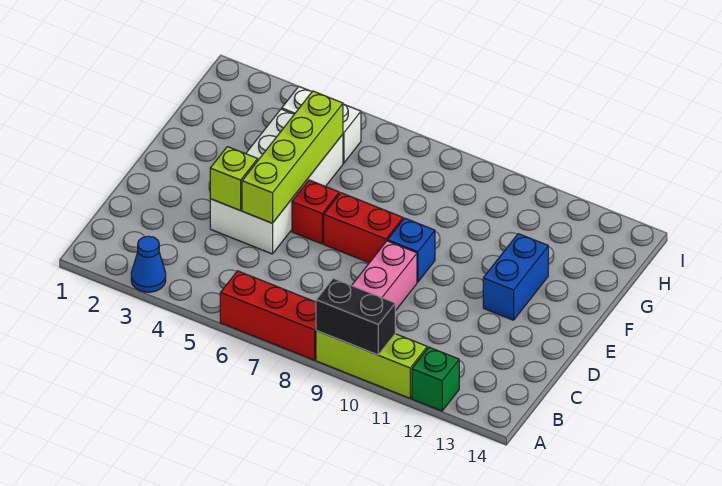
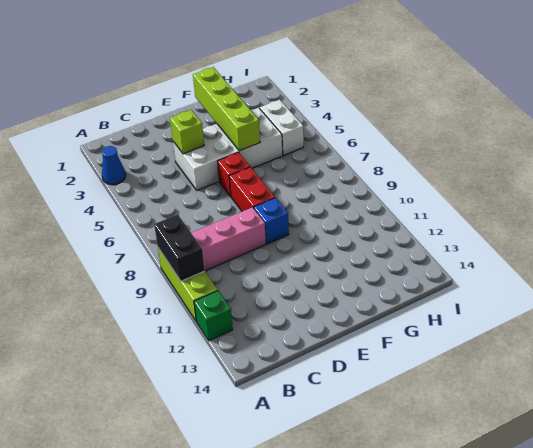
red 1x3 brick [220,271,316,360] -> none
lime 1x4 brick [242,91,343,223] -> lime 1x4 brick turned to [193,67,260,151]
blue 1x2 brick [483,234,548,320] -> none

